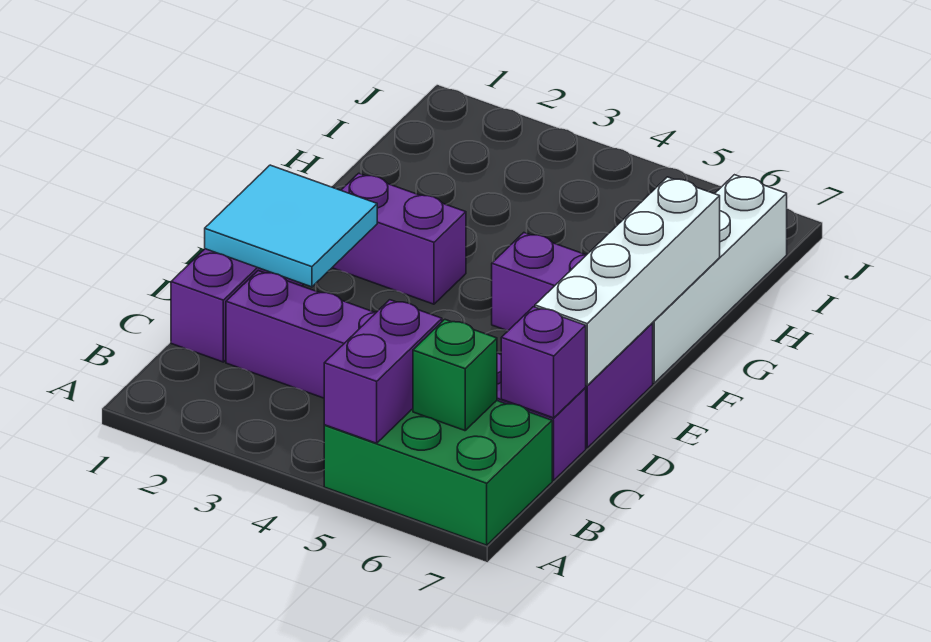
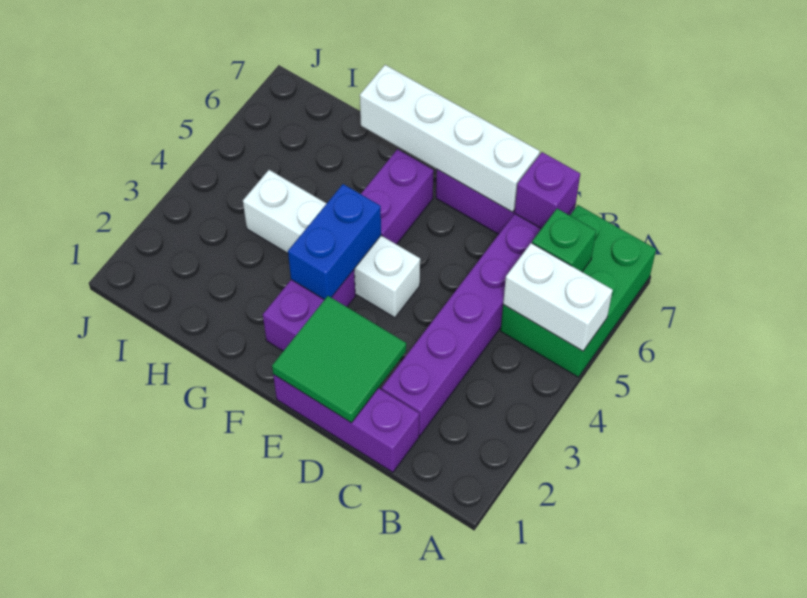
purple 1x2 brick [324,300,442,443] -> white 1x2 brick [503,243,613,351]
cyan 2x2 tile [205,165,377,287] -> green 2x2 tile [272,296,406,423]
none -> blue 1x2 brick [288,184,381,300]
white 1x4 brick [653,175,787,383] -> white 1x4 brick moved to [243,170,420,318]

